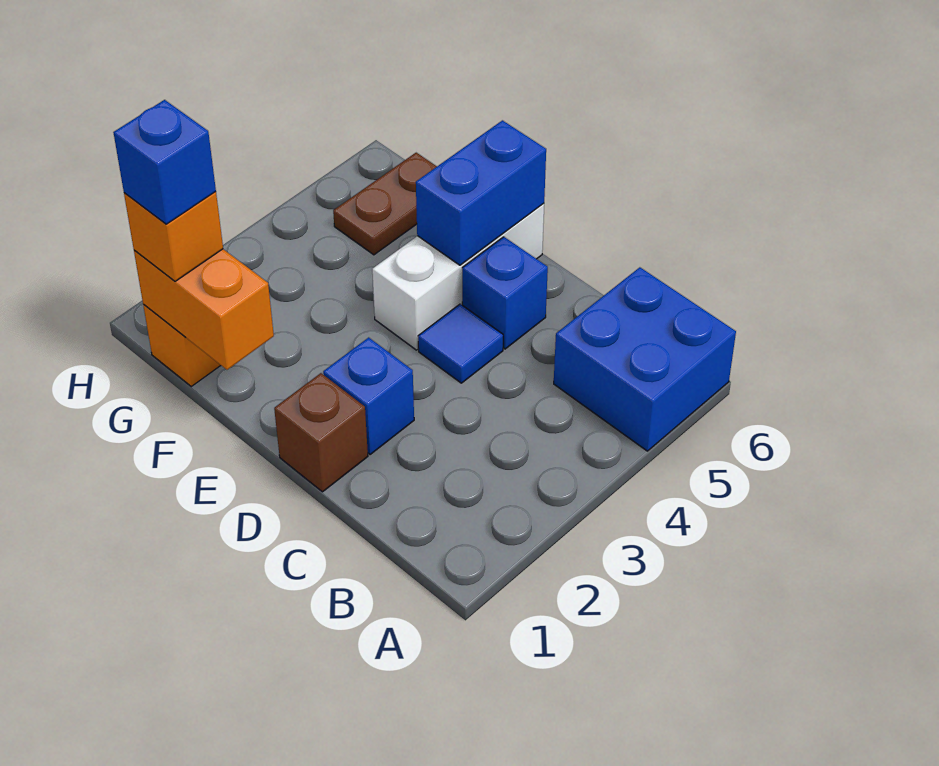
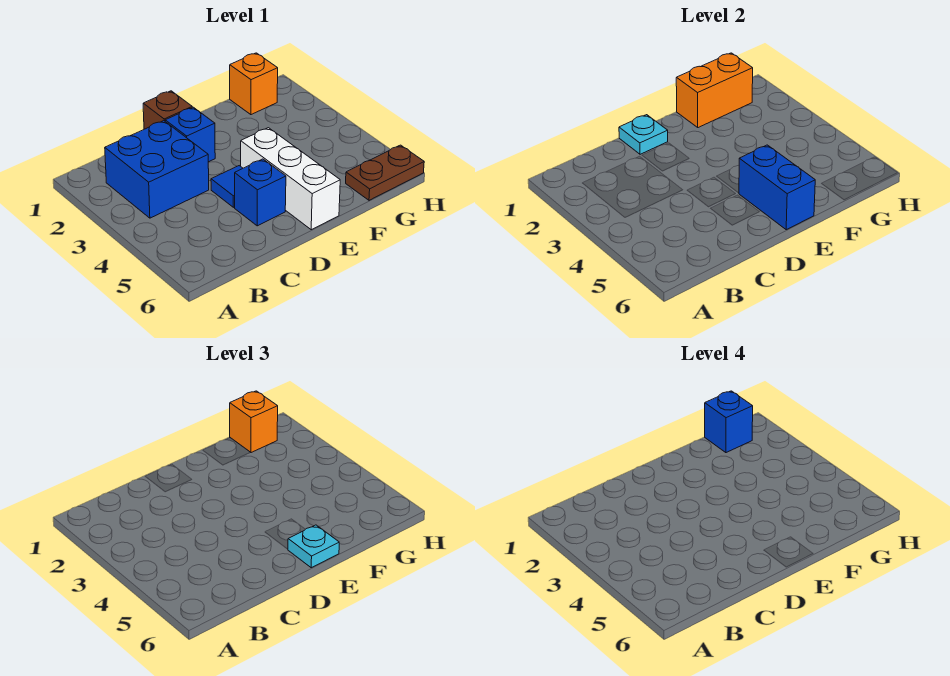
blue 2x2 brick [554,267,736,451] -> blue 2x2 brick moved to [105,121,209,218]
none -> cyan 1x1 plate [619,115,668,154]
none -> cyan 1x1 plate [288,525,339,568]
brown 1x2 plate [333,153,437,255] -> brown 1x2 plate turned to [346,145,424,200]

